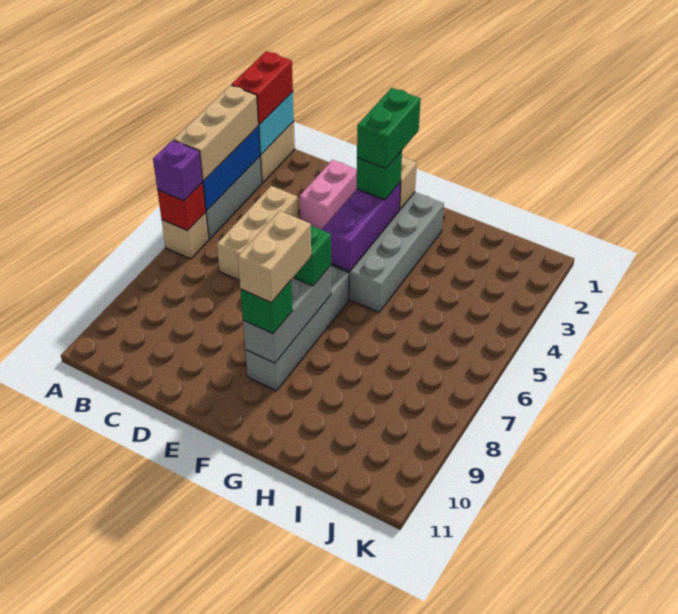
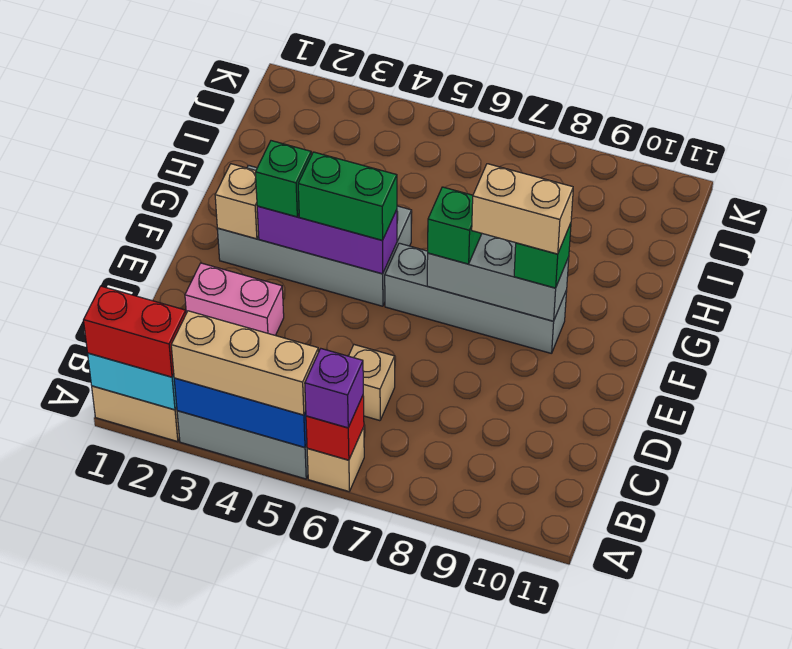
tan 1x3 brick [217,186,298,281] -> tan 1x1 brick [349,345,395,421]
green 1x2 brick [357,88,421,169] -> green 1x2 brick moved to [298,152,397,240]

